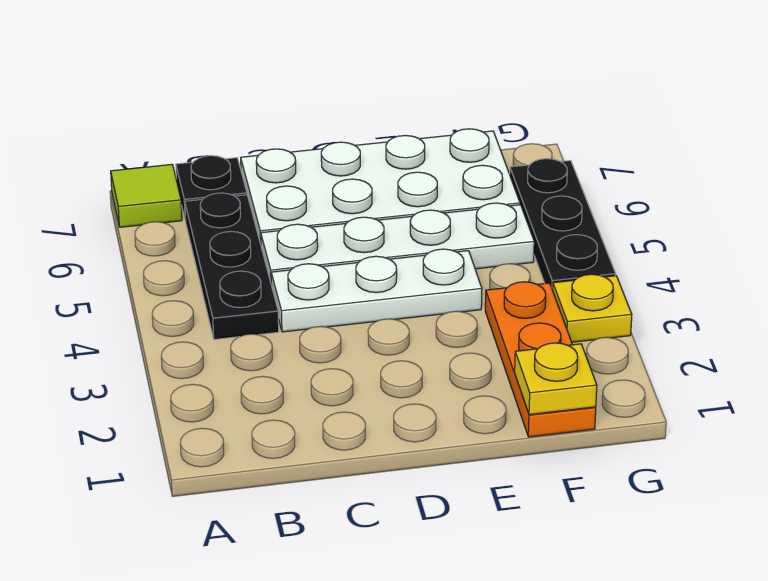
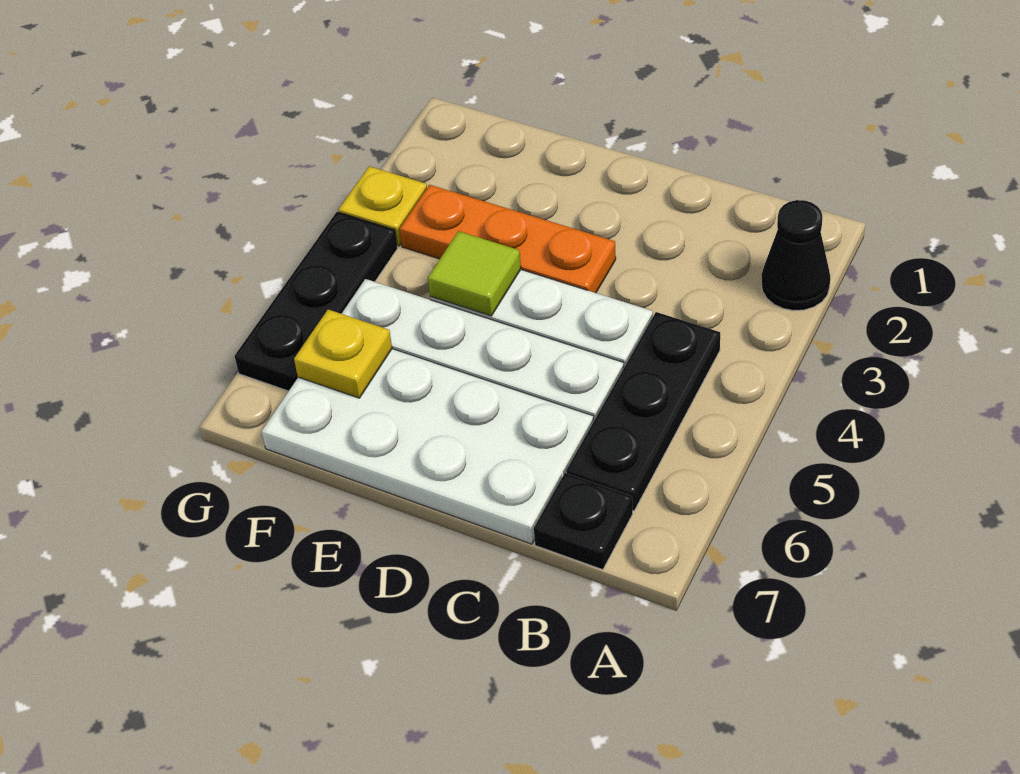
none -> black 1x1 cone [761,200,830,311]
lime 1x1 tile [111,164,182,227] -> lime 1x1 tile moved to [428,231,521,316]
orange 1x3 plate [485,282,596,437] -> orange 1x3 plate turned to [400,185,616,293]
yellow 1x1 plate [515,343,597,415] -> yellow 1x1 plate moved to [294,310,392,398]

